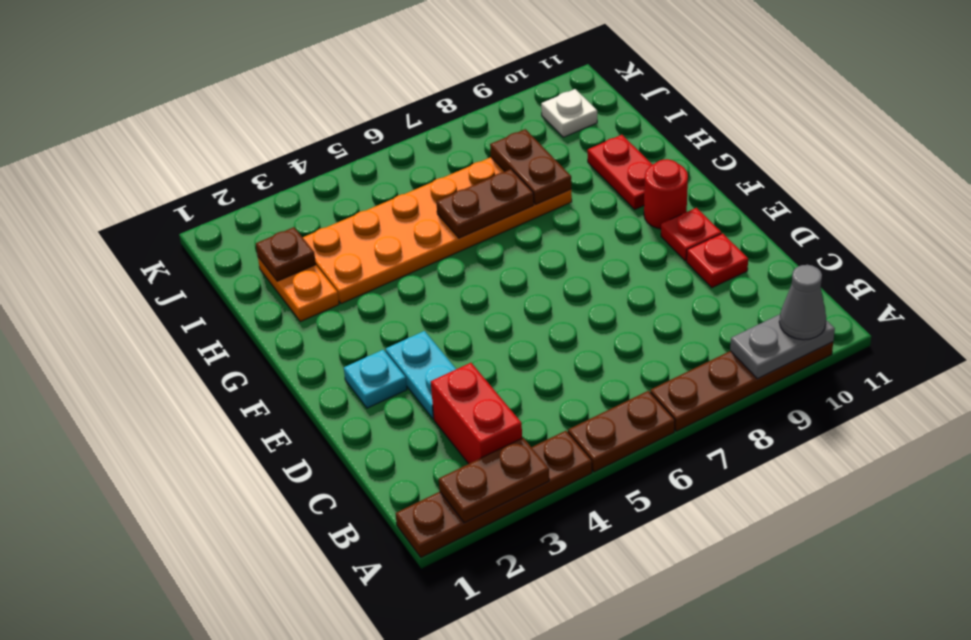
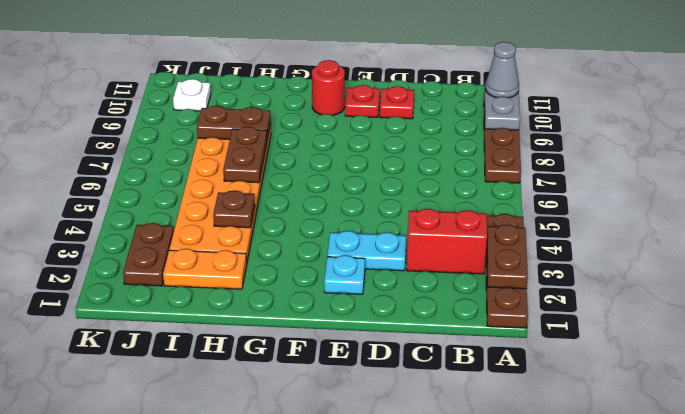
brown 1x2 plate [568,391,675,472] -> brown 1x2 plate moved to [123,223,174,286]
red 1x2 plate [587,135,653,209] -> none
brown 1x1 plate [256,227,316,281] -> brown 1x1 plate moved to [213,191,255,228]

